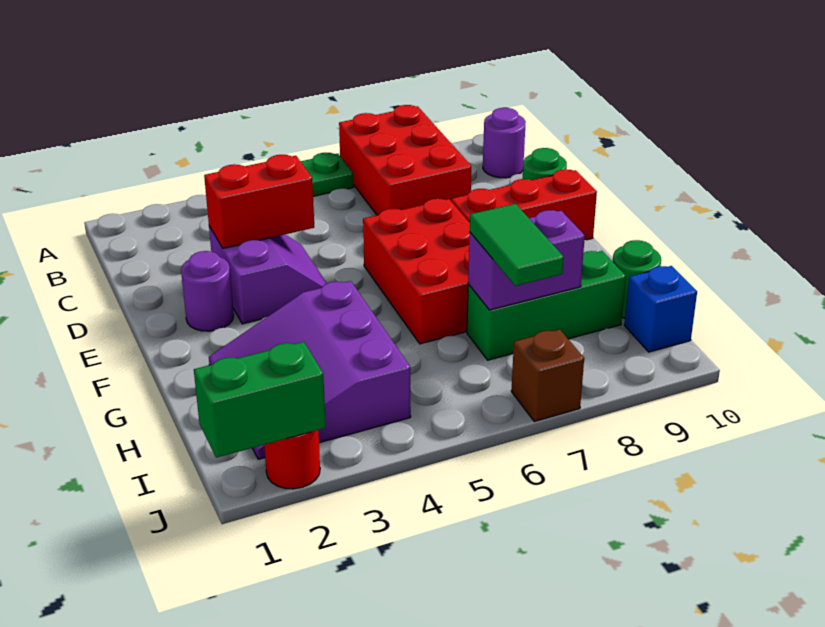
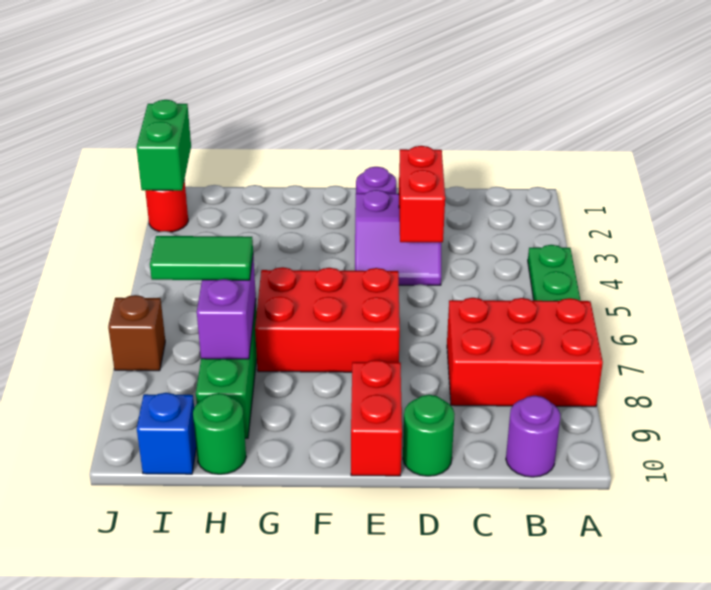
red 1x3 brick [451,169,597,240] -> red 1x2 brick [351,360,402,476]
purple 3x3 slope [209,281,411,459] -> none

